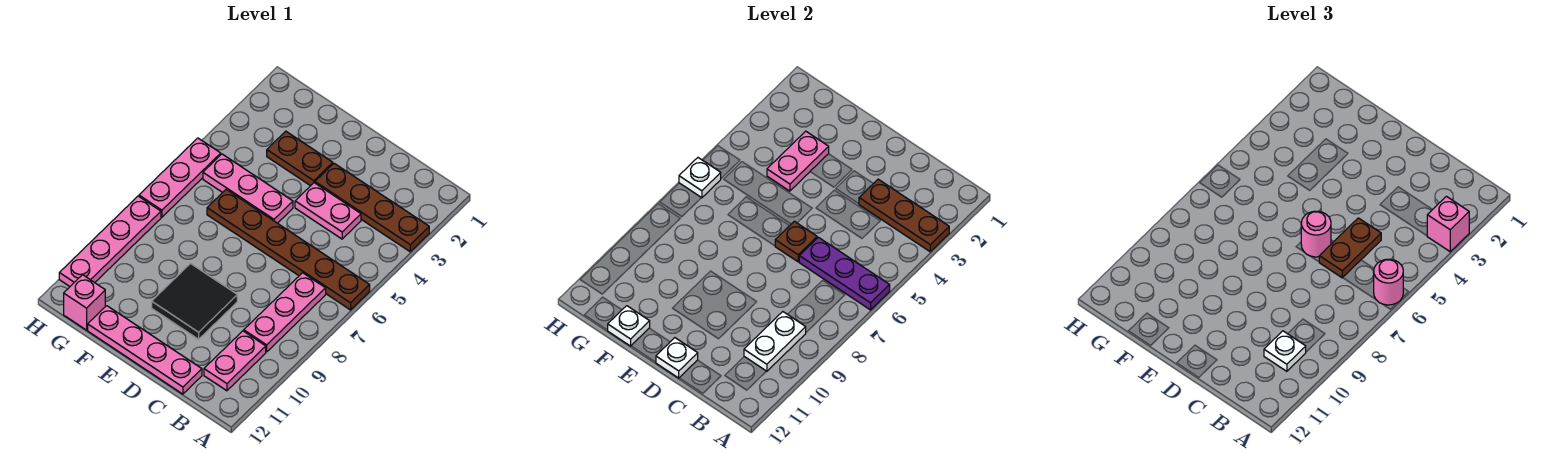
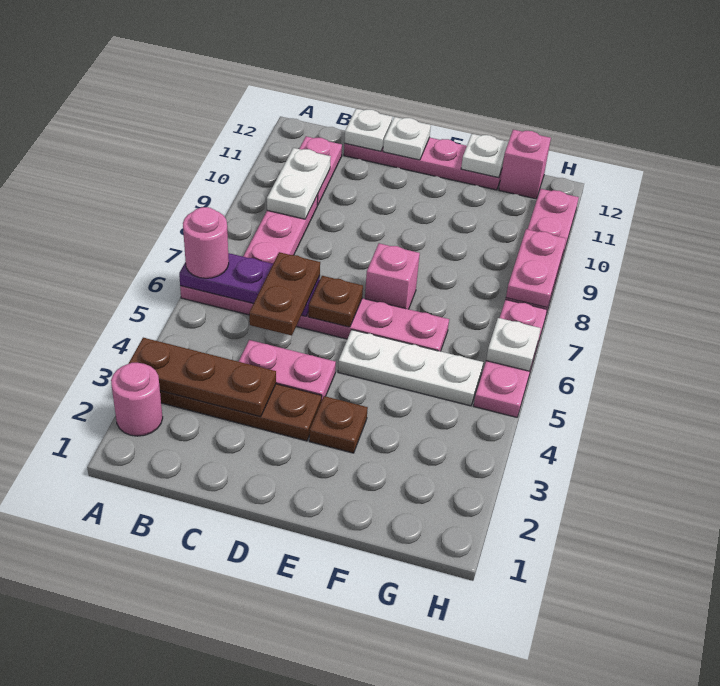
pink 1x1 brick [1427,196,1469,252] -> pink 1x1 brick moved to [365,243,420,309]
brown 1x6 plate [207,189,370,310] -> pink 1x6 plate [180,286,449,351]
white 1x1 plate [1264,331,1306,371] -> white 1x1 plate moved to [345,109,392,151]
pink 1x1 round brick [1301,211,1331,257] -> pink 1x1 round brick moved to [111,363,163,436]
black 2x2 tile [152,264,237,339] -> none
brown 1x2 plate [267,131,333,186] -> brown 1x1 plate [309,396,368,453]
pink 1x3 plate [203,154,293,223] -> white 1x3 plate [338,330,483,406]
pink 1x2 plate [767,131,829,191] -> pink 1x2 plate moved to [506,229,566,308]

